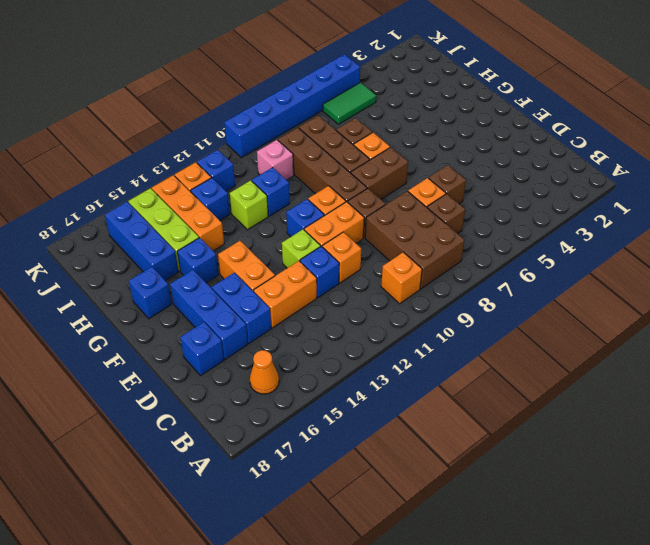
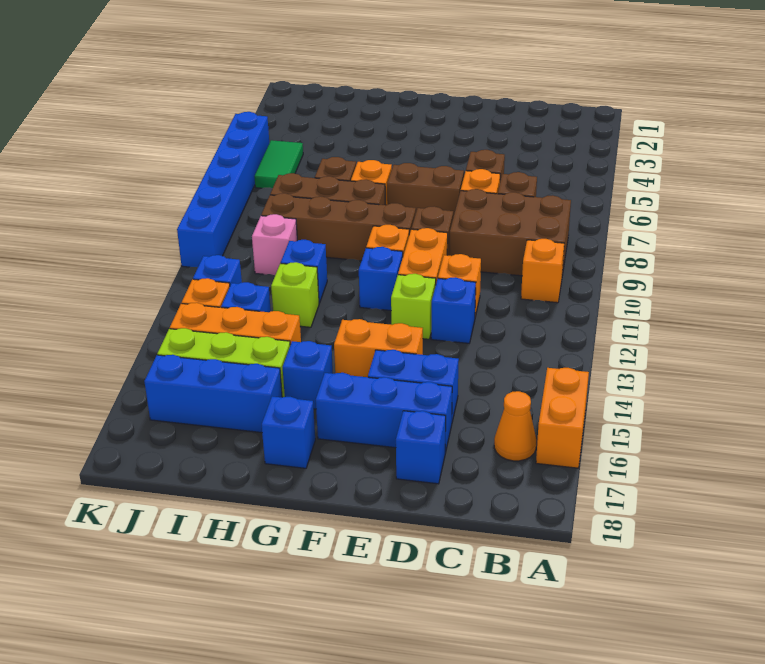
orange 1x2 brick [254,261,317,328] -> orange 1x2 brick moved to [536,368,589,468]
brown 1x2 brick [351,147,408,199] -> brown 1x2 brick turned to [387,163,464,217]

